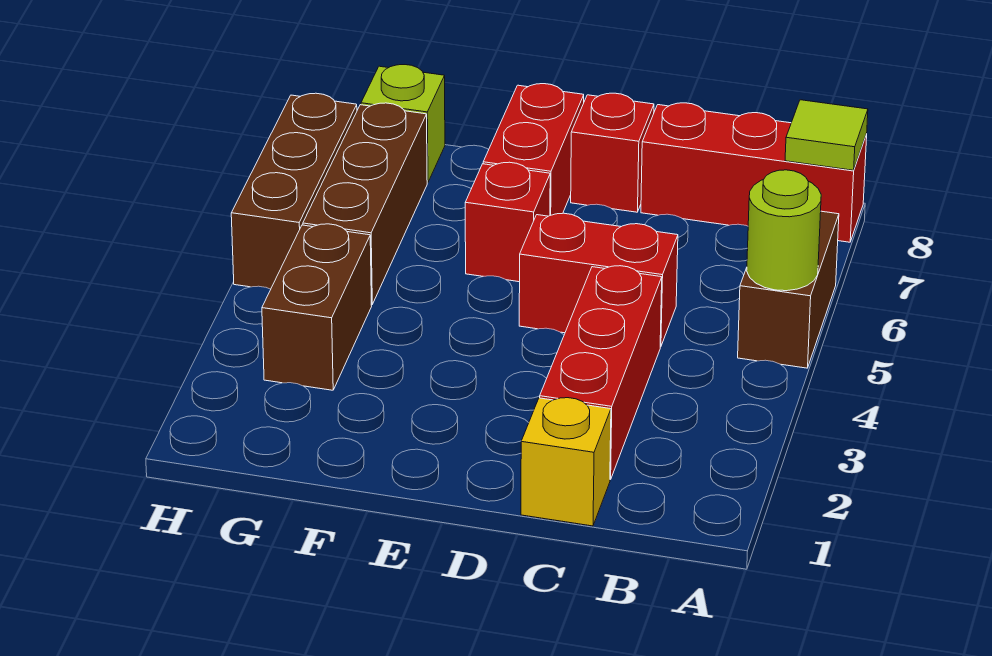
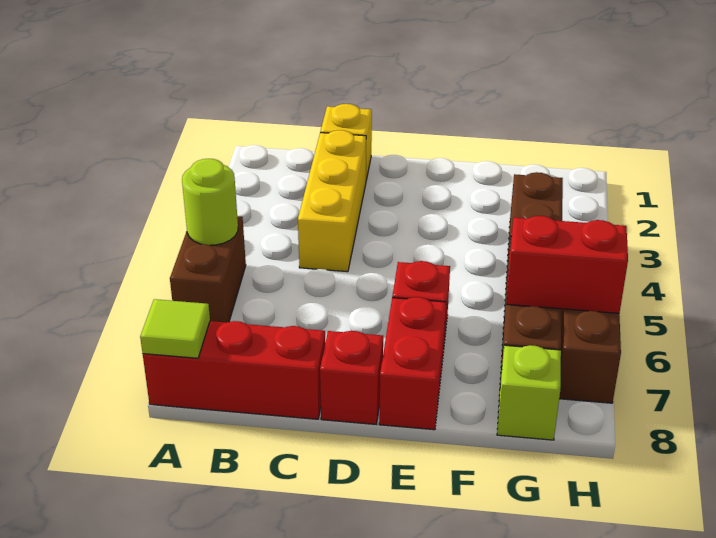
red 1x3 brick [540,266,662,480] -> yellow 1x3 brick [298,130,366,272]
red 1x2 brick [519,213,678,347] -> red 1x2 brick moved to [507,216,628,313]

